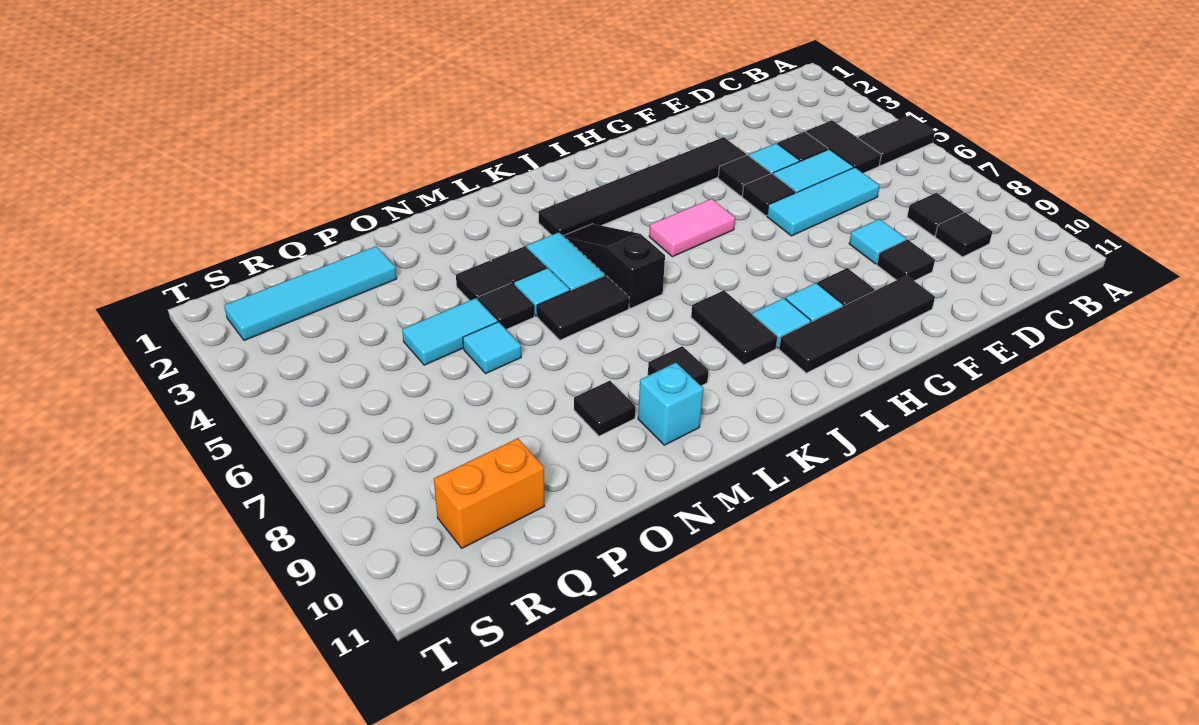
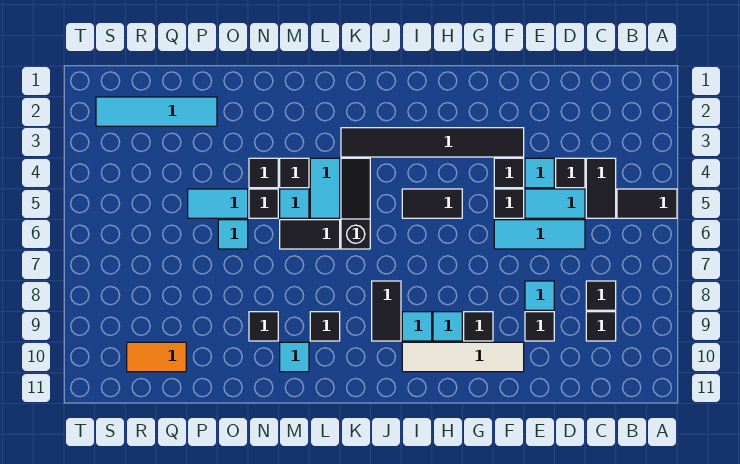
black 1x4 tile [779,275,935,373] -> white 1x4 tile [402,342,524,372]
pink 1x2 tile [649,199,735,257] -> black 1x2 tile [402,189,462,218]
cyan 1x1 brick [638,363,703,445] -> cyan 1x1 tile [280,342,309,372]
orange 1x2 brick [434,438,544,548] -> orange 1x2 tile [127,342,186,372]

